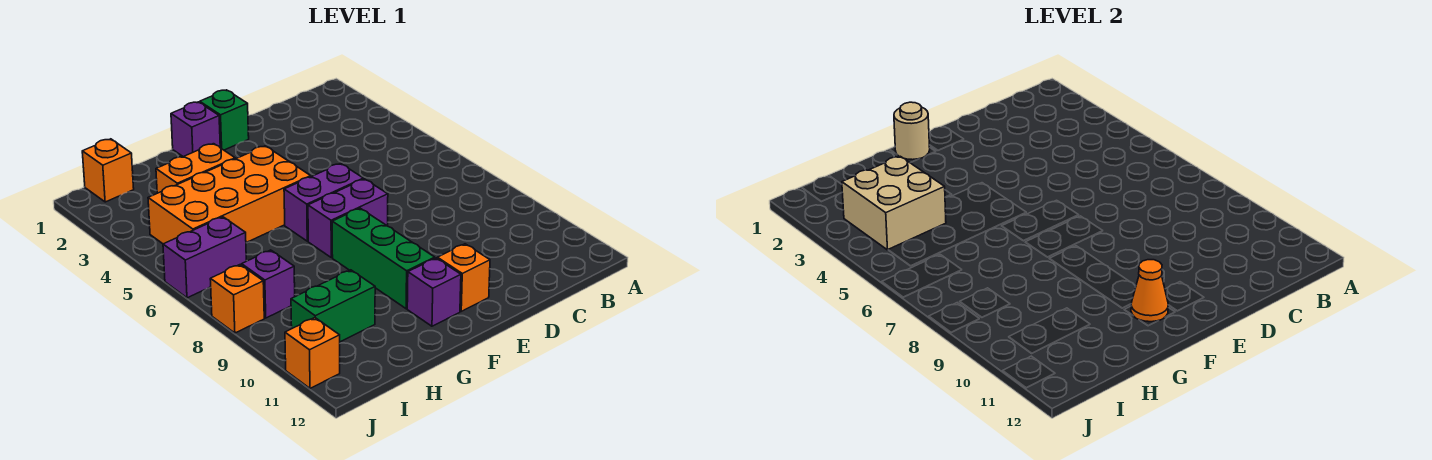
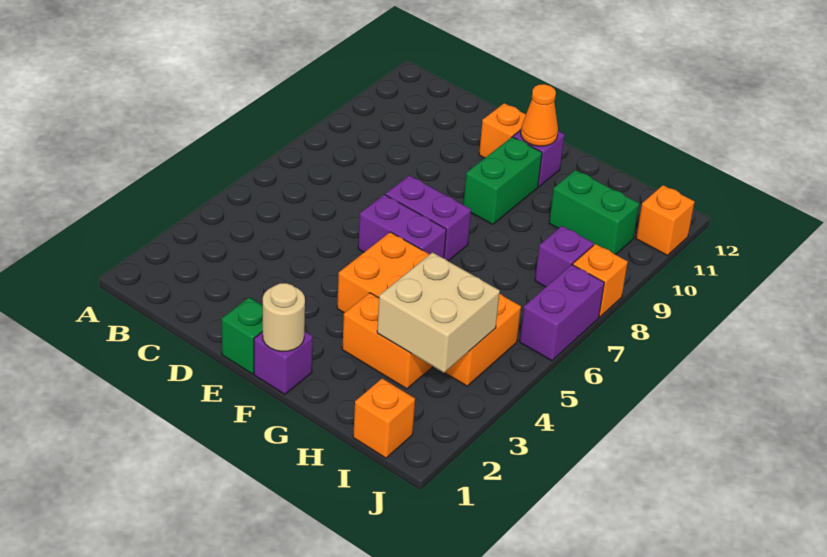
green 1x3 brick [332,208,435,309] -> green 1x2 brick [463,137,542,225]
purple 1x2 brick [163,217,246,298] -> purple 1x2 brick turned to [520,265,604,361]

